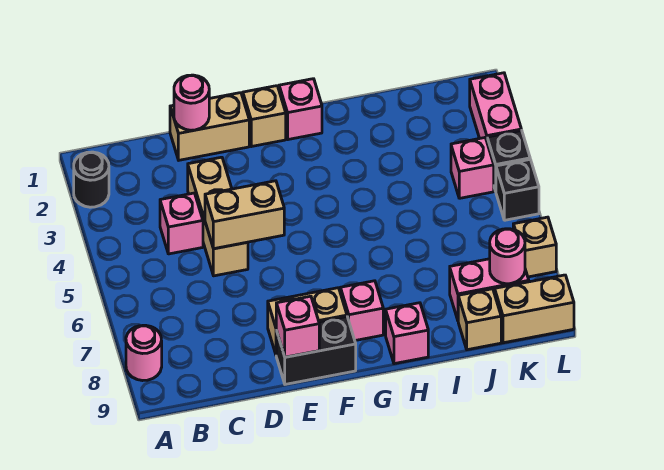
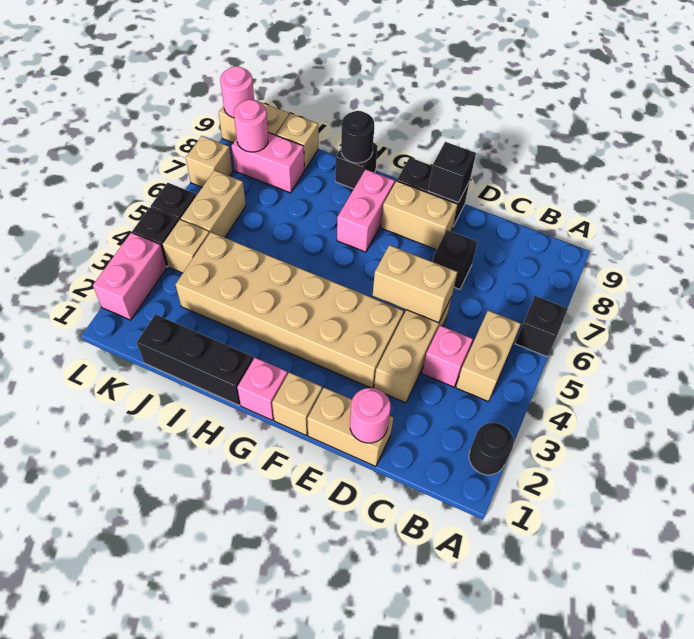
none -> black 1x1 brick [515,296,568,357]
pink 1x1 round brick [126,325,162,381] -> pink 1x1 round brick moved to [220,66,254,118]
none -> tan 1x2 brick [456,310,521,402]
none -> black 1x1 brick [433,230,478,289]
none -> tan 2x6 brick [176,232,404,388]
pink 1x1 brick [276,296,319,357] -> black 1x1 brick [428,142,476,202]
pink 1x1 brick [340,281,383,341] -> pink 1x2 brick [337,169,395,252]
none -> black 1x3 brick [137,314,253,405]
pink 1x1 brick [386,303,428,364] -> black 1x1 brick [335,144,378,189]
none -> black 1x1 round brick [341,111,374,163]
pink 1x1 brick [451,138,494,198] -> tan 1x1 brick [163,220,210,273]
none -> tan 1x2 brick [181,170,246,238]

